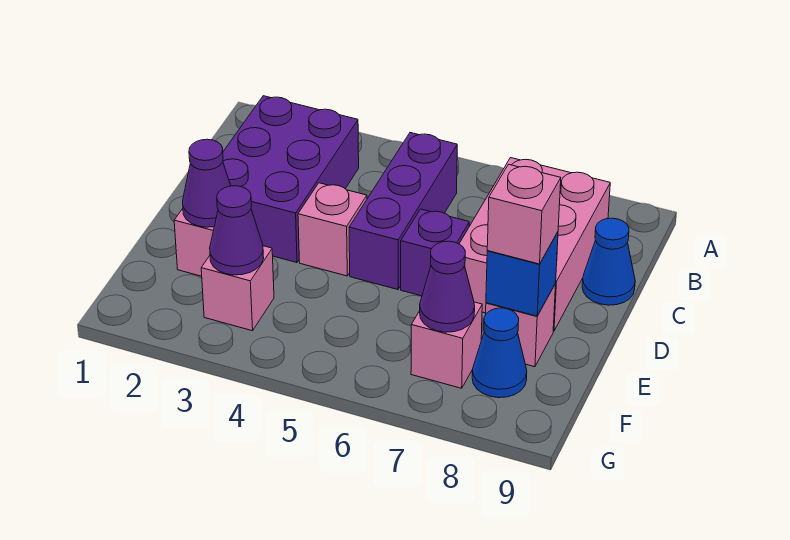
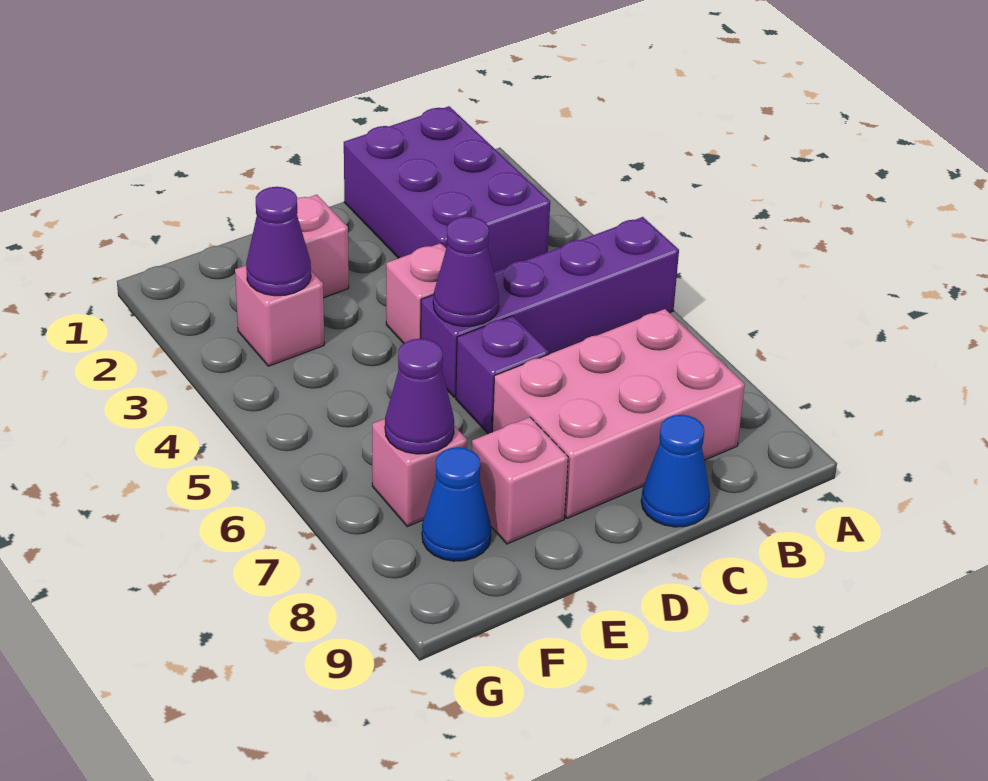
purple 2x3 brick [223,96,359,263] -> purple 2x3 brick turned to [344,106,550,272]
purple 1x3 brick [349,133,457,290] -> purple 1x4 brick [421,217,679,397]
purple 1x1 cone [183,139,231,227] -> purple 1x1 cone moved to [433,216,499,326]
blue 1x1 brick [486,232,558,316] -> none
pink 1x1 brick [487,164,561,264] -> none

